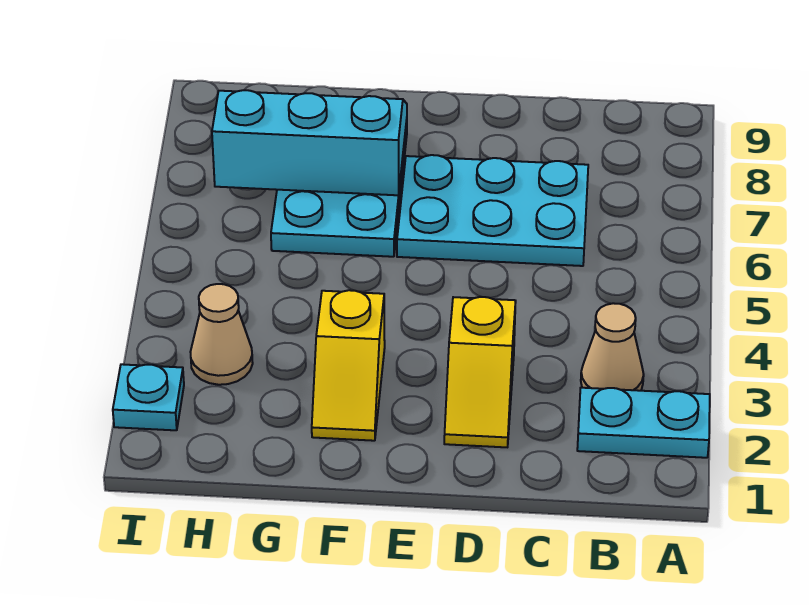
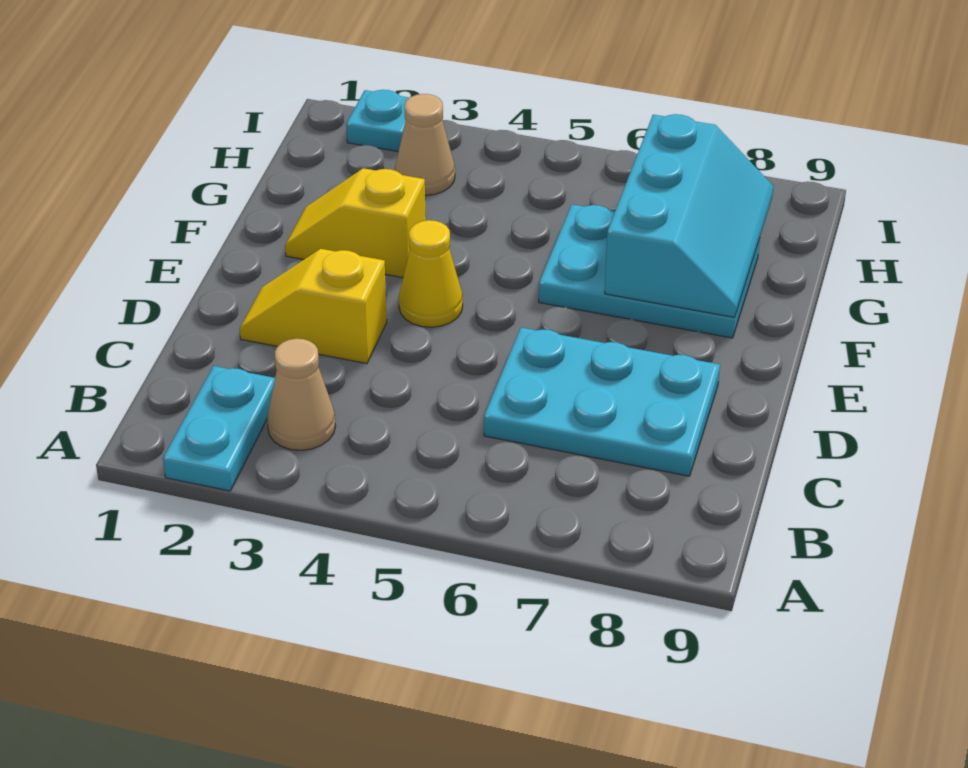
cyan 2x3 plate [397,155,588,266] -> cyan 2x3 plate turned to [484,328,720,476]
none -> yellow 1x1 cone [399,220,463,327]

